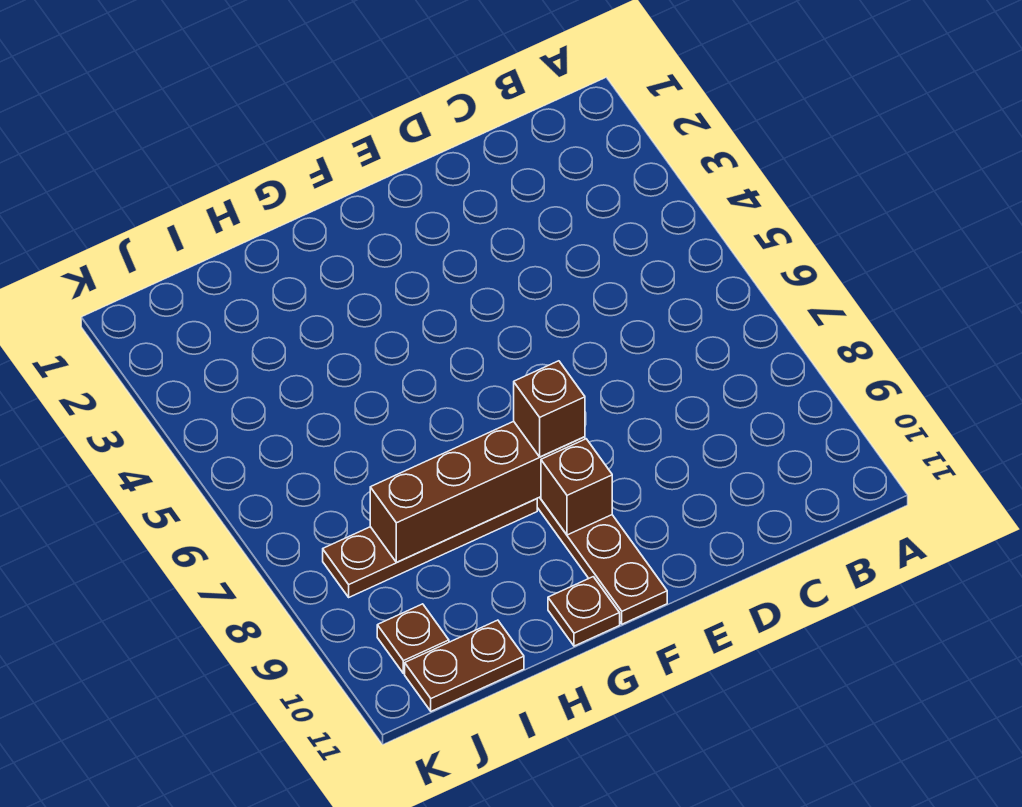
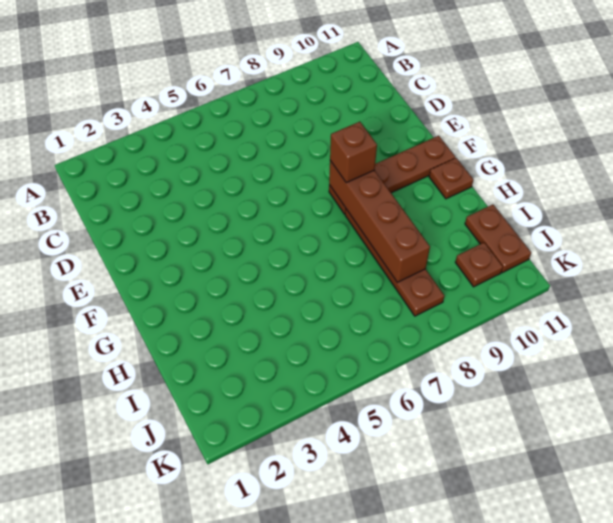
brown 1x1 brick [541,439,612,535] -> none

